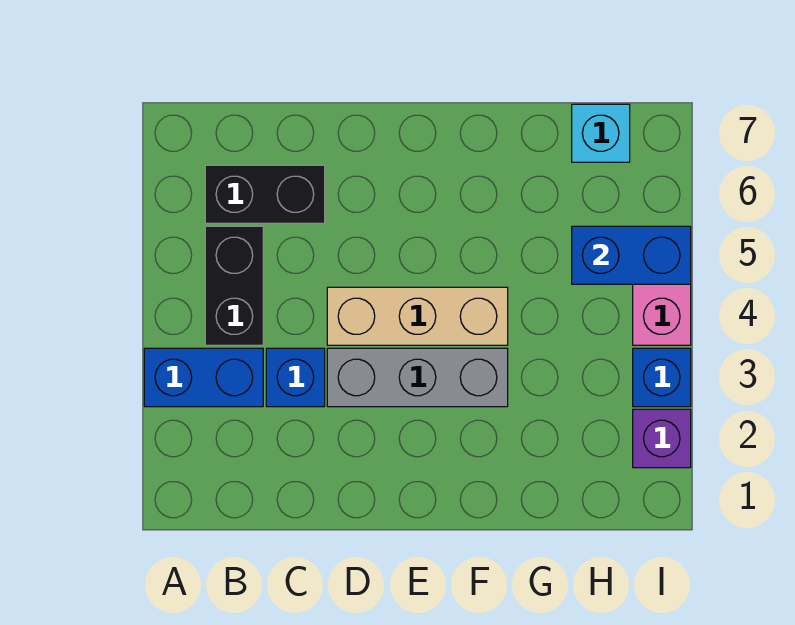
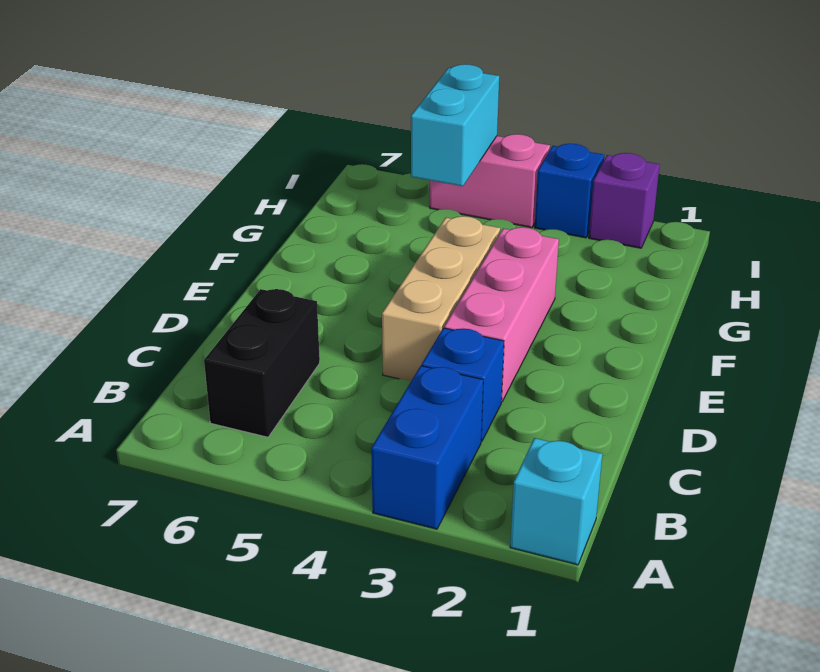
black 1x2 brick [205,226,263,345] -> none
grey 1x3 brick [327,348,508,407] -> pink 1x3 brick [444,227,559,402]
blue 1x2 brick [572,226,691,284] -> cyan 1x2 brick [411,64,499,186]
cyan 1x1 brick [572,104,630,162] -> cyan 1x1 brick moved to [510,438,602,565]

